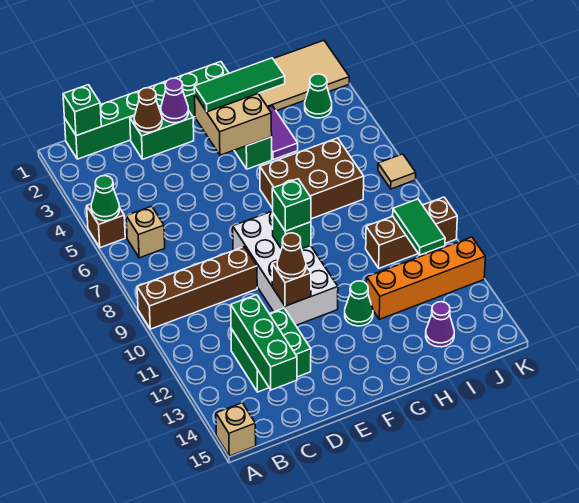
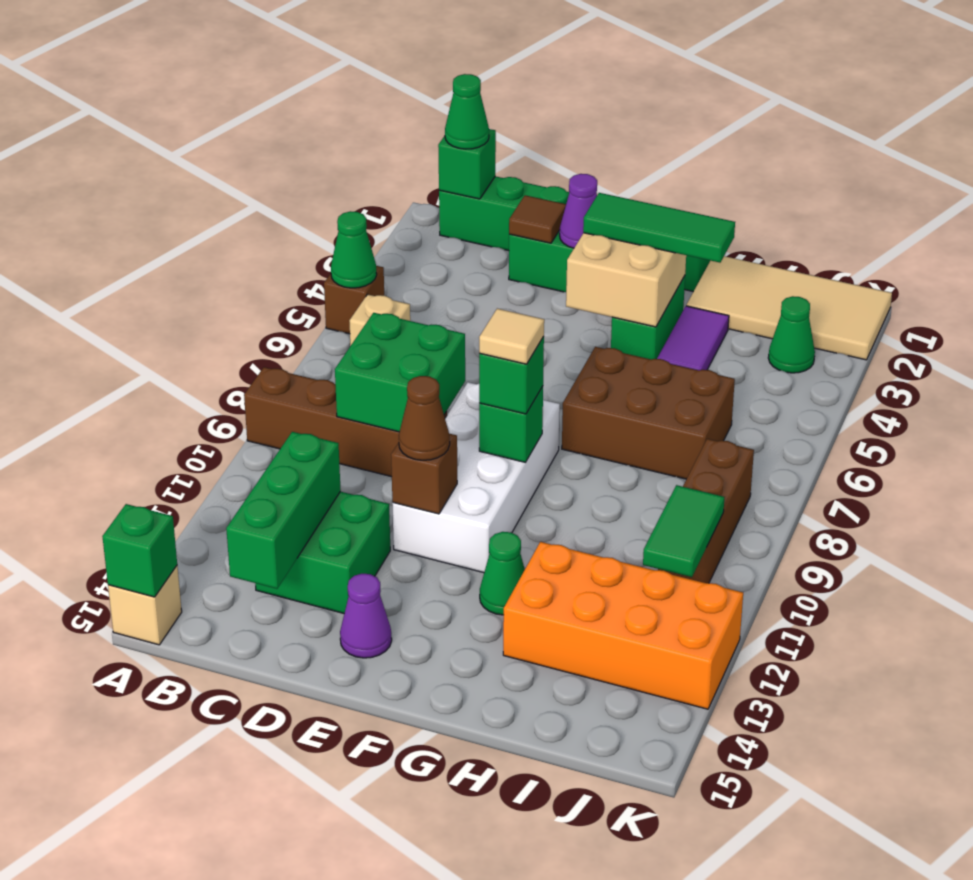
none -> green 1x1 brick [102,504,177,597]
none -> green 1x1 cone [445,74,489,149]
none -> green 2x2 brick [335,313,465,432]
brown 1x1 cone [134,88,162,132] -> brown 1x1 tile [509,195,566,243]
orange 1x4 brick [367,237,485,319] -> orange 2x4 brick [503,542,743,709]
brown 1x3 brick [366,197,457,268] -> brown 1x3 brick turned to [658,439,754,583]
purple 1x1 cone [426,302,454,347] -> purple 1x1 cone moved to [340,574,392,658]
tan 1x1 tile [378,154,416,189] -> tan 1x1 tile moved to [479,309,544,364]

